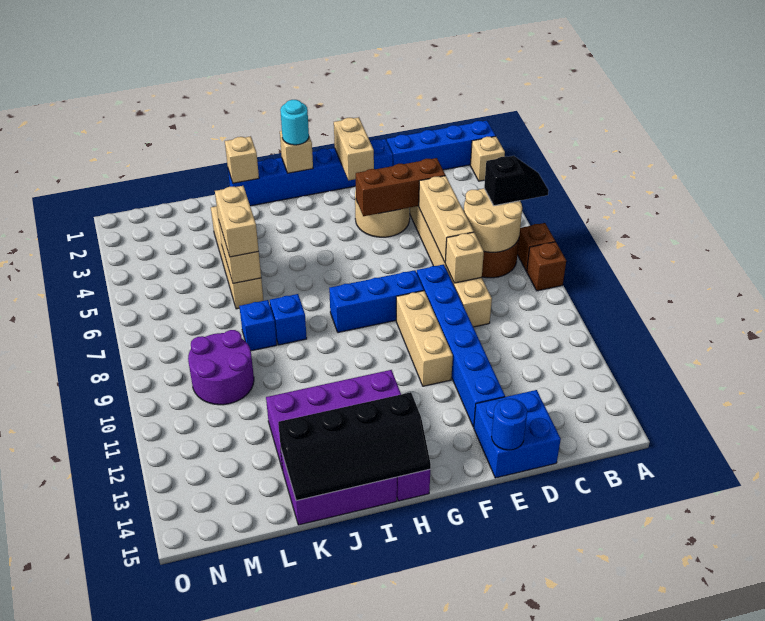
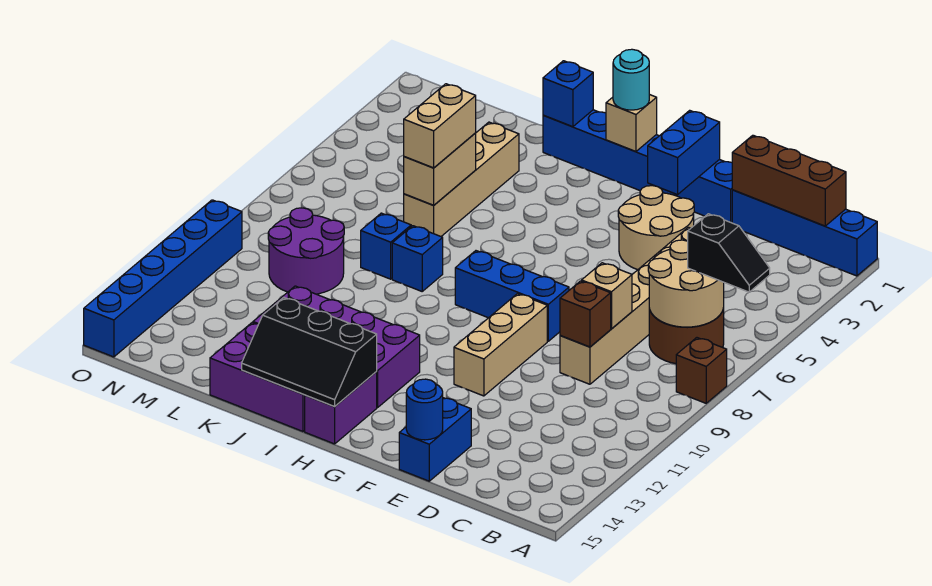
tan 1x1 brick [470,136,505,181] -> none
brown 1x1 brick [517,223,555,271] -> brown 1x1 brick moved to [560,281,611,347]
brown 1x3 brick [356,158,445,216] -> brown 1x3 brick moved to [732,135,846,226]
tan 1x3 brick [419,176,474,262] -> none
blue 2x2 brick [474,390,561,478] -> blue 1x2 brick [399,398,471,481]
blue 1x6 brick [417,264,505,427] -> blue 1x6 brick moved to [84,200,242,357]
tan 1x2 brick [334,117,374,181] -> blue 1x2 brick [648,110,720,195]
black 2x4 slope [278,392,431,501] -> black 2x3 slope [242,297,377,406]
tan 1x1 brick [225,136,259,183] -> blue 1x1 brick [543,61,593,127]

